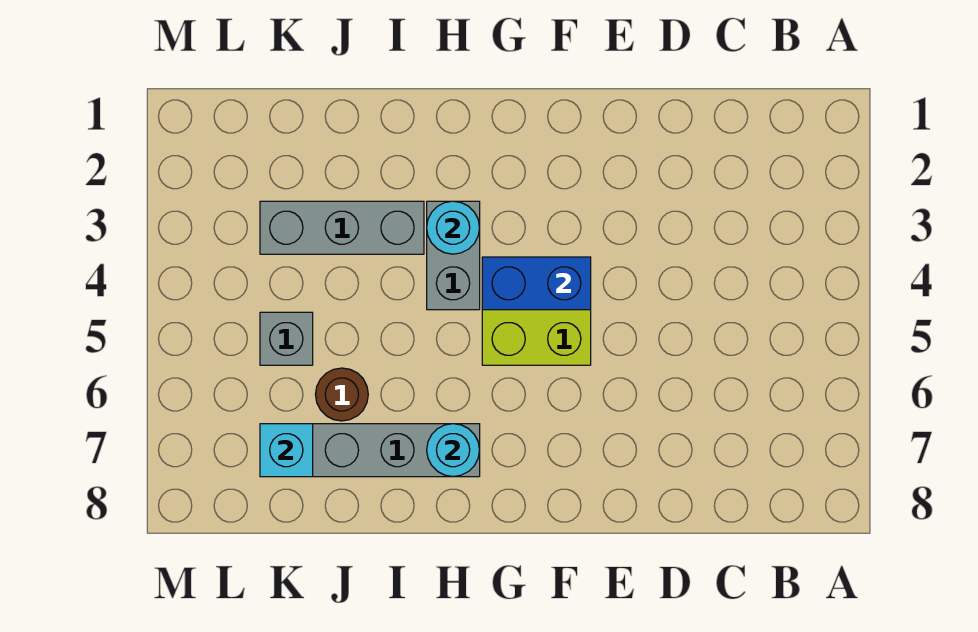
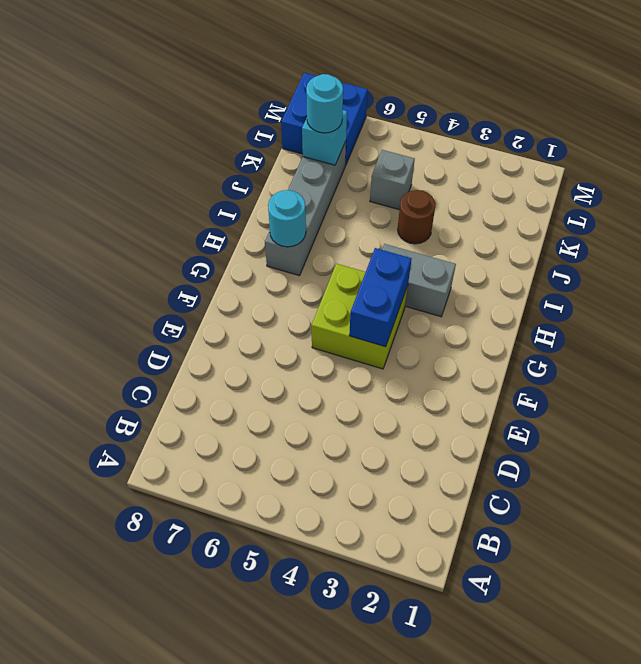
cyan 1x1 round brick [427,201,480,254] -> cyan 1x1 round brick moved to [306,74,343,133]
grey 1x3 brick [260,201,424,254] -> none
brown 1x1 round brick [316,368,368,421] -> brown 1x1 round brick moved to [398,190,436,244]
none -> blue 2x2 brick [281,73,368,165]

